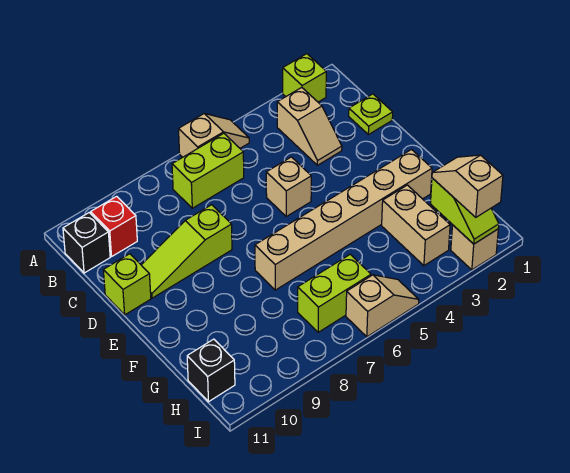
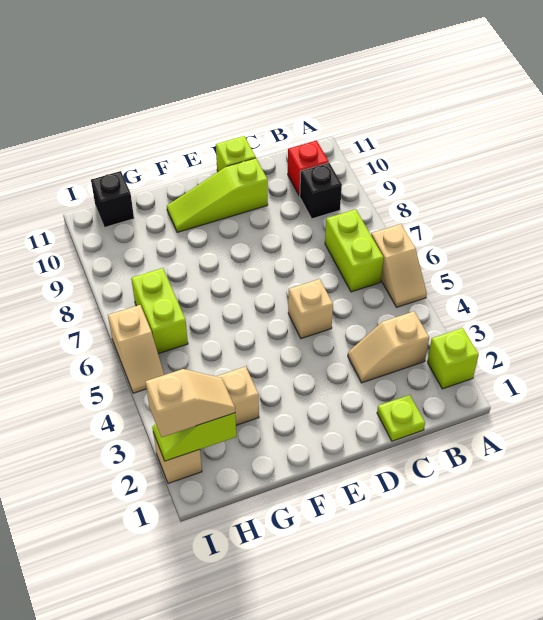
black 1x1 brick [63,213,110,273] -> black 1x1 brick moved to [300,163,342,219]
lime 1x3 slope [142,205,232,298] -> lime 1x3 slope turned to [167,158,268,232]
tan 1x6 brick [255,150,432,290] -> none

